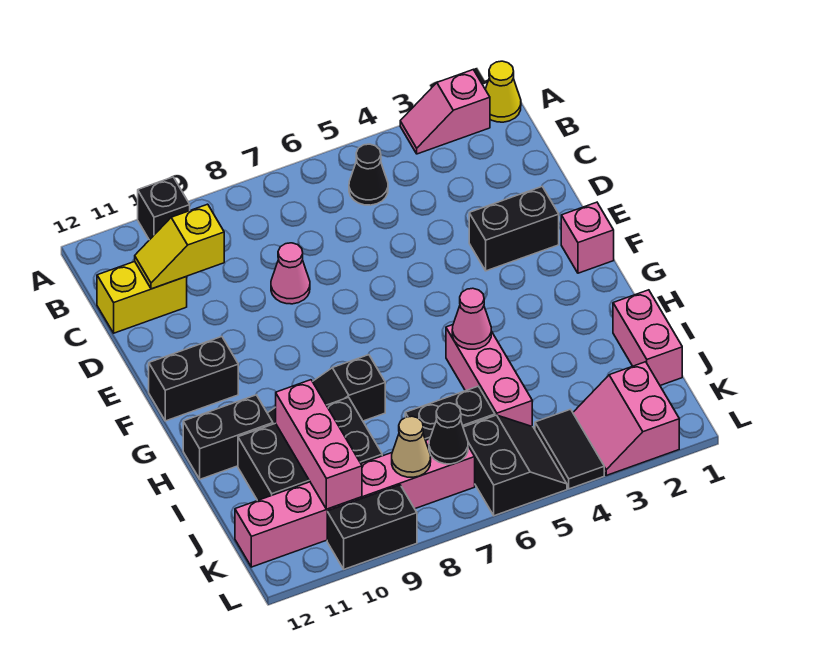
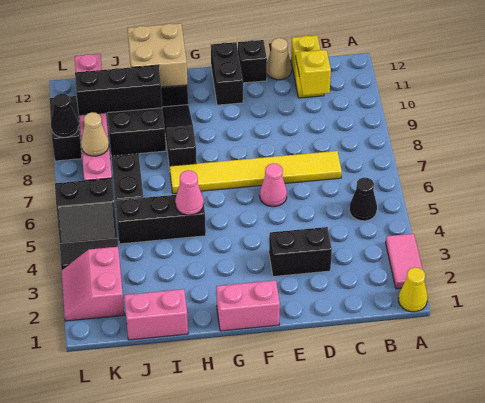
pink 1x2 slope [400,70,490,154] -> pink 1x2 tile [386,234,423,289]
black 1x1 brick [138,177,190,240] -> black 1x1 brick moved to [238,40,267,83]
none -> yellow 1x6 tile [170,151,342,194]
pink 1x1 cone [271,243,310,304] -> pink 1x1 cone moved to [260,163,287,207]
none -> tan 1x1 cone [267,38,292,80]
black 1x2 brick [469,187,559,271] -> black 1x2 brick turned to [269,227,332,277]
pink 1x1 brick [561,202,614,273] -> pink 1x2 brick [216,280,280,331]
pink 1x3 brick [446,325,532,426] -> black 1x3 brick [115,192,206,244]
none -> tan 2x2 brick [127,23,188,87]
pink 1x3 brick [276,380,362,509] -> black 1x3 brick [75,65,162,115]
pink 2x2 slope [573,362,679,475] -> pink 2x2 slope turned to [62,247,124,321]
black 1x1 cone [429,403,468,464] -> black 1x1 cone moved to [51,94,78,137]

